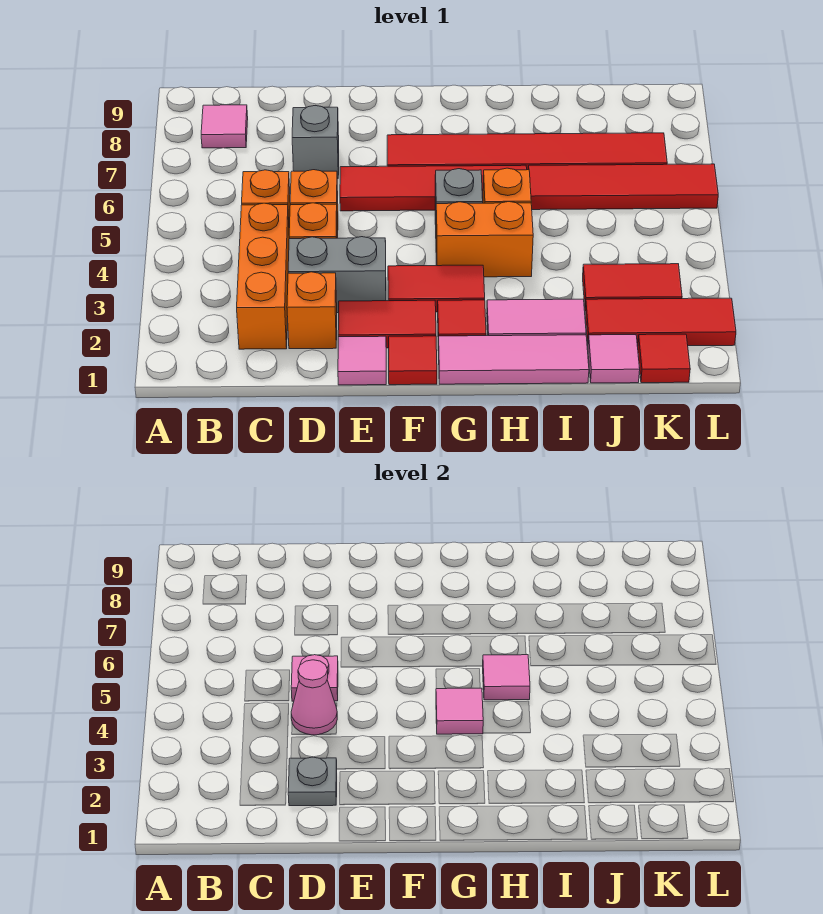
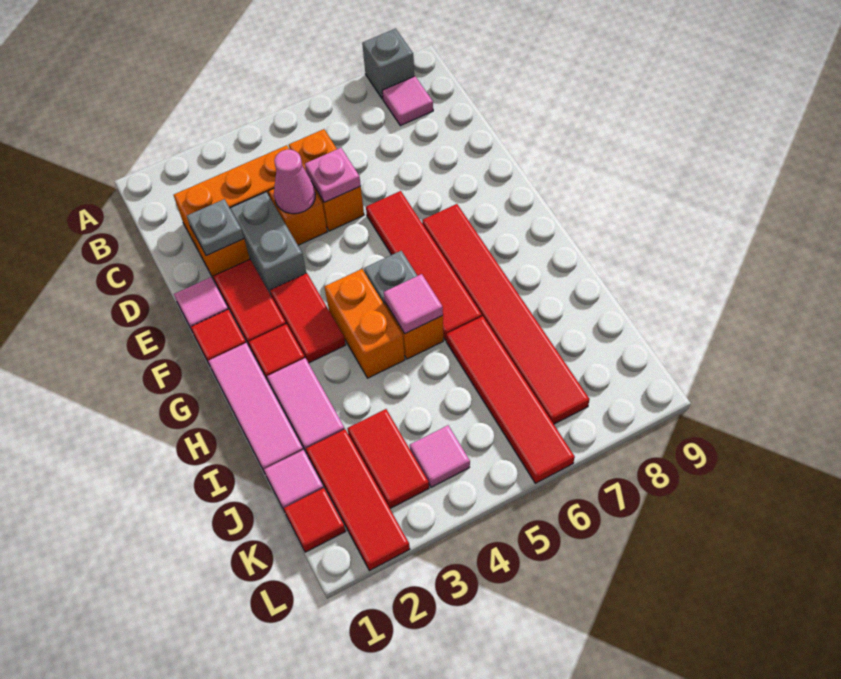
grey 1x1 brick [292,106,339,179] -> grey 1x1 brick moved to [362,29,414,99]
pink 1x1 tile [436,688,483,734] -> pink 1x1 tile moved to [410,425,470,487]

